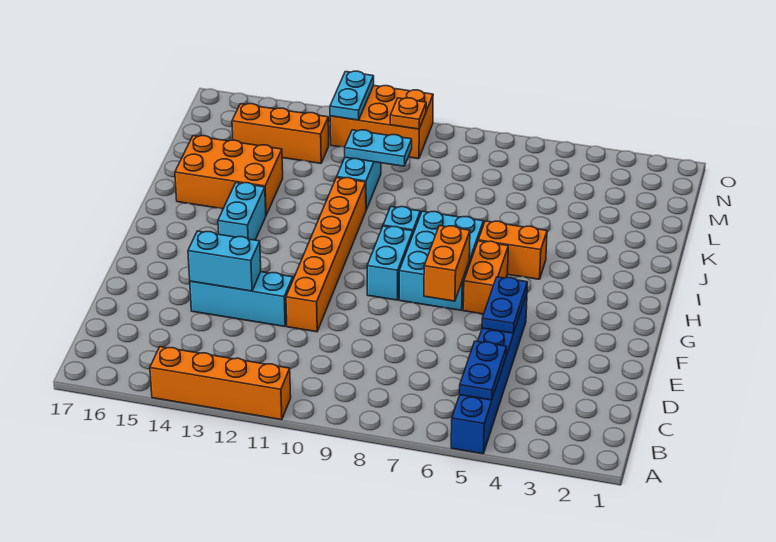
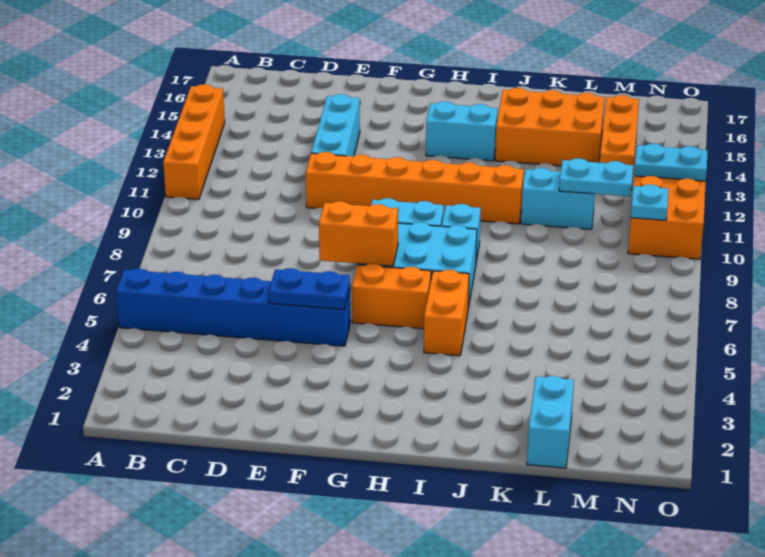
blue 1x2 plate [460,341,507,400] -> none
cyan 1x2 brick [188,231,261,291] -> cyan 1x2 brick moved to [527,376,574,468]
orange 2x3 brick [175,136,283,215] -> orange 2x3 brick turned to [495,88,604,166]
cyan 1x2 plate [345,130,412,166] -> cyan 1x2 plate turned to [559,158,633,196]
orange 1x1 plate [390,98,426,129] -> cyan 1x1 plate [631,184,669,220]

